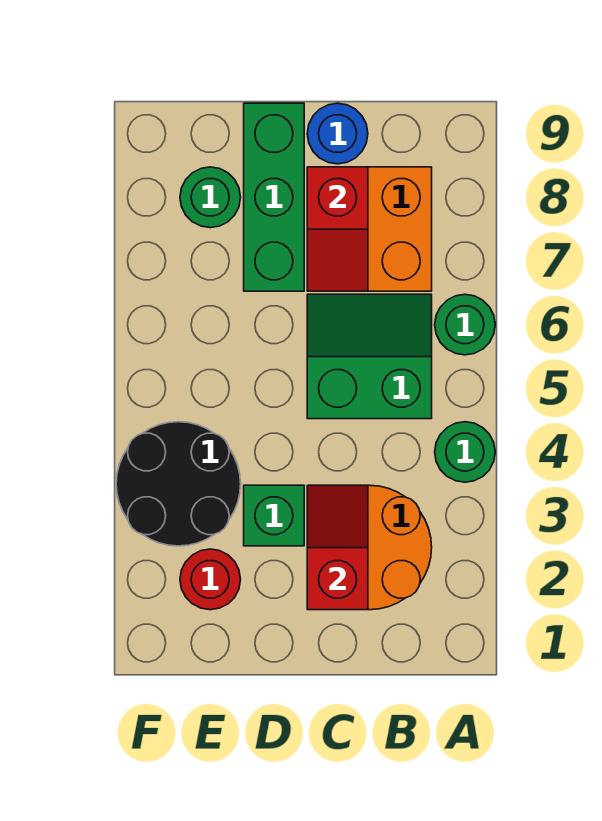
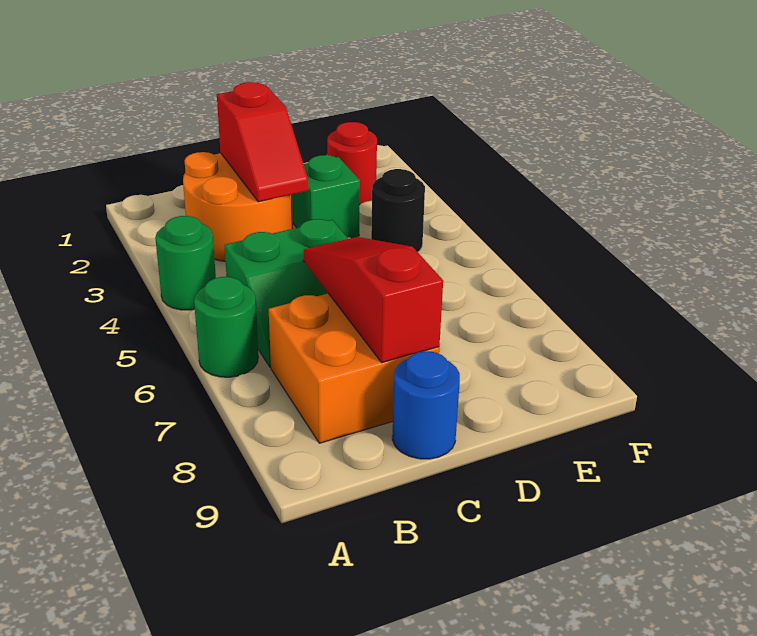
red 1x2 slope [307,167,368,291] -> red 1x3 slope [303,237,443,363]
green 1x3 brick [244,103,304,291] -> none
black 2x2 round brick [116,422,241,546] -> black 1x1 round brick [371,169,425,252]
green 1x1 round brick [180,167,241,228] -> none

